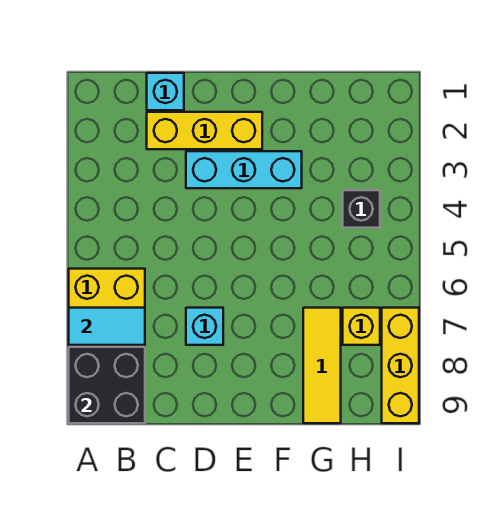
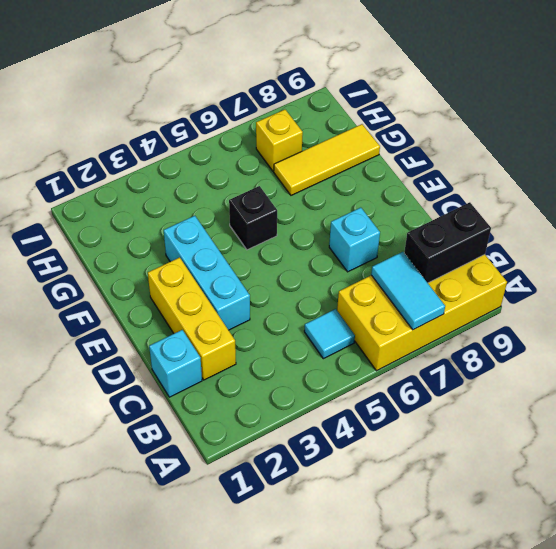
black 2x2 brick [69,347,145,423] -> black 1x2 brick [404,202,491,283]
none -> cyan 1x1 tile [304,309,355,359]
black 1x1 brick [343,190,380,228] -> black 1x1 brick moved to [229,186,277,250]
yellow 1x3 brick [382,308,419,423] -> none

